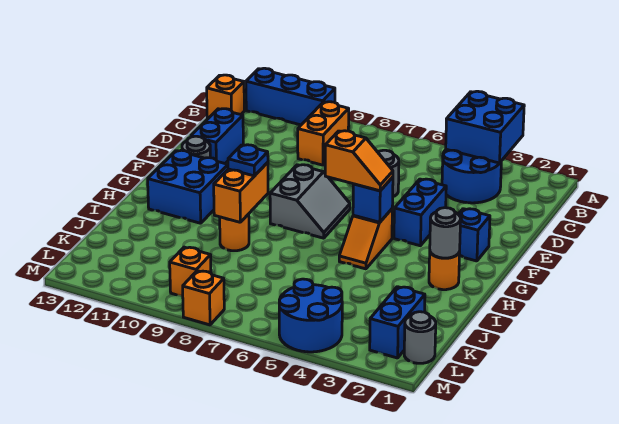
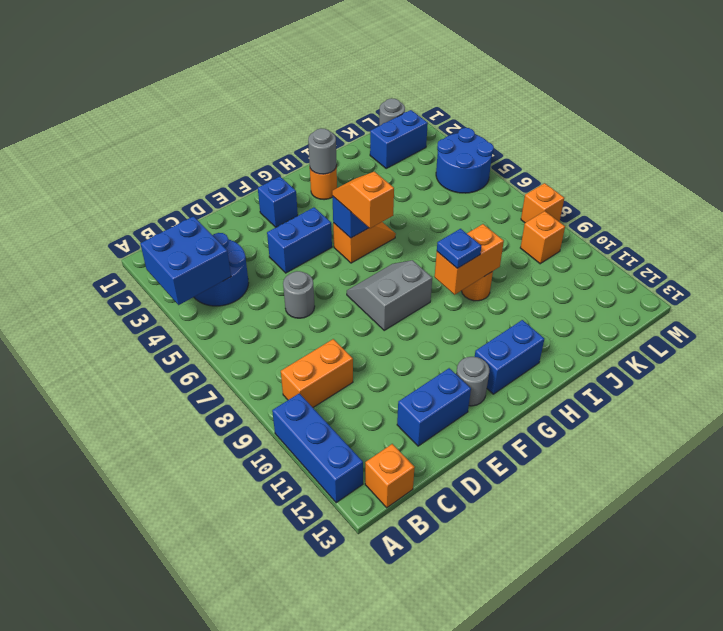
blue 2x2 brick [148,150,228,223] -> blue 1x2 brick [475,320,544,394]

